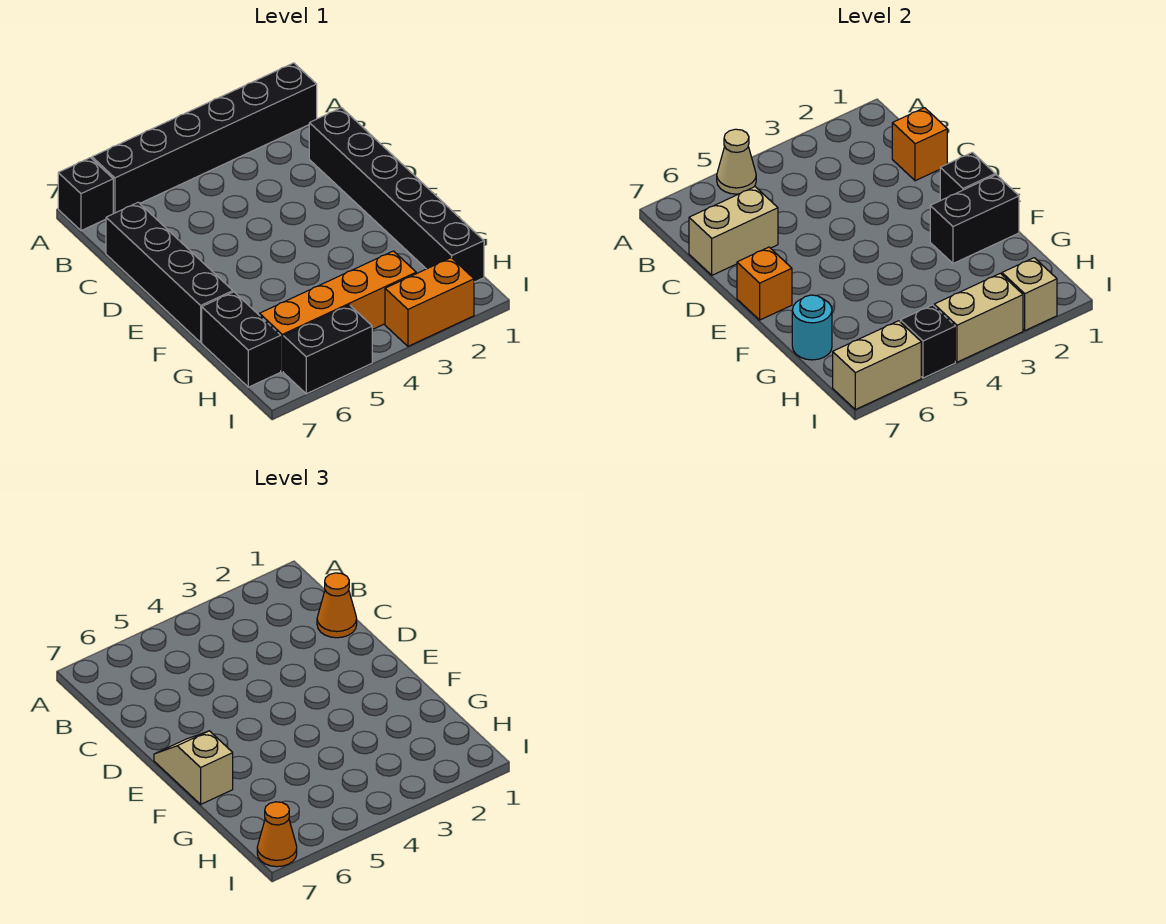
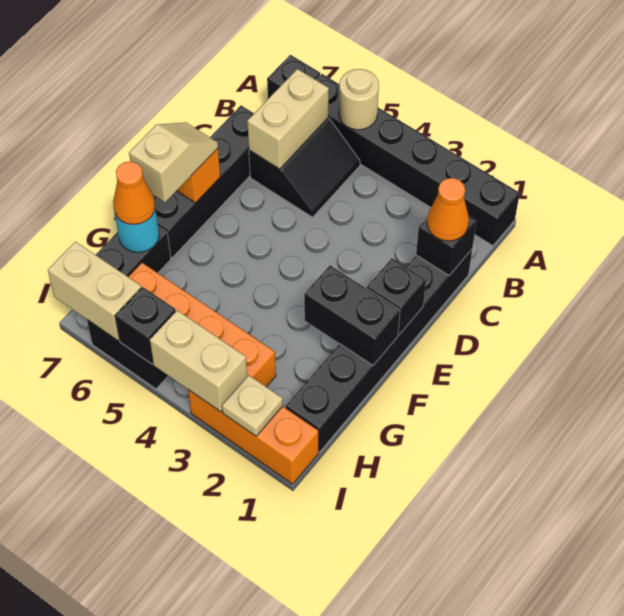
tan 1x1 cone [717,129,756,194] -> tan 1x1 round brick [339,69,379,130]
none -> black 2x2 slope [249,118,360,217]
orange 1x1 brick [892,108,947,181] -> black 1x1 brick [416,216,476,276]
tan 1x2 brick [689,187,778,275] -> tan 1x2 brick turned to [247,69,329,169]
orange 1x2 brick [385,258,474,346] -> orange 1x3 brick [188,390,318,484]
tan 1x1 brick [1002,258,1057,331] -> tan 1x1 plate [222,375,283,436]
orange 1x1 cone [257,802,297,867] -> orange 1x1 cone moved to [113,161,155,225]

